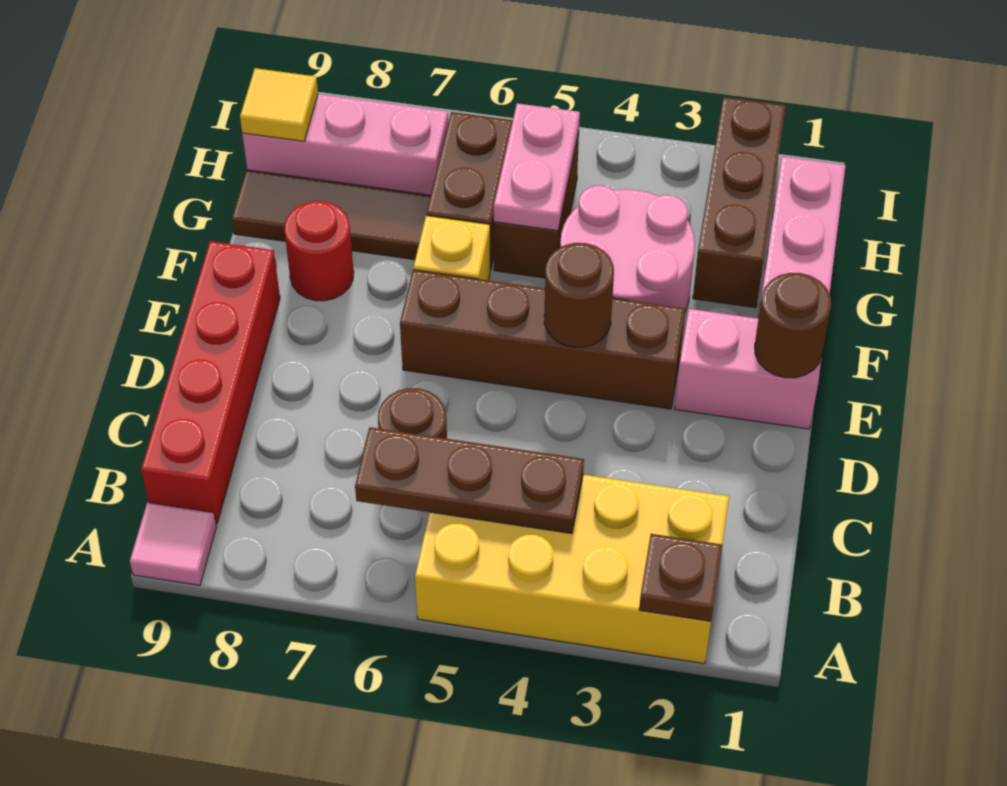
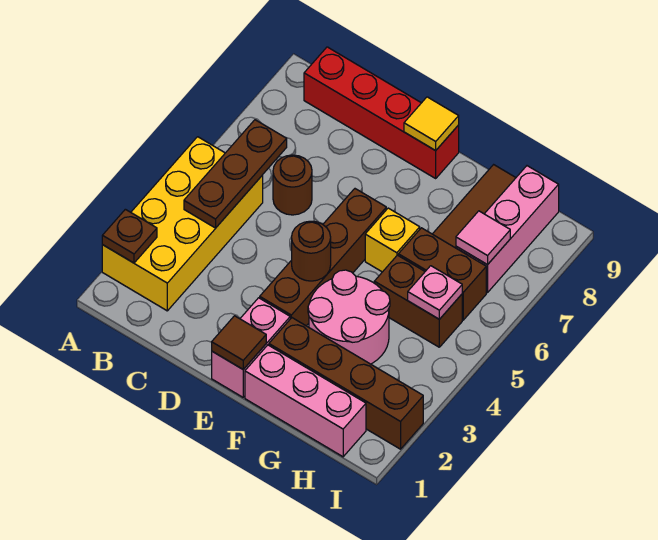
pink 1x1 tile [130,502,217,585] -> pink 1x1 tile moved to [456,211,510,265]
brown 1x1 round brick [755,273,831,378] -> brown 1x1 tile [212,316,266,369]
red 1x1 round brick [284,201,354,301] -> none
brown 1x3 brick [693,97,786,308] -> brown 1x4 brick [269,318,423,449]
pink 1x2 plate [494,103,580,231] -> pink 1x1 plate [408,266,462,319]
yellow 1x1 tile [240,68,318,141] -> yellow 1x1 tile moved to [404,97,459,151]

